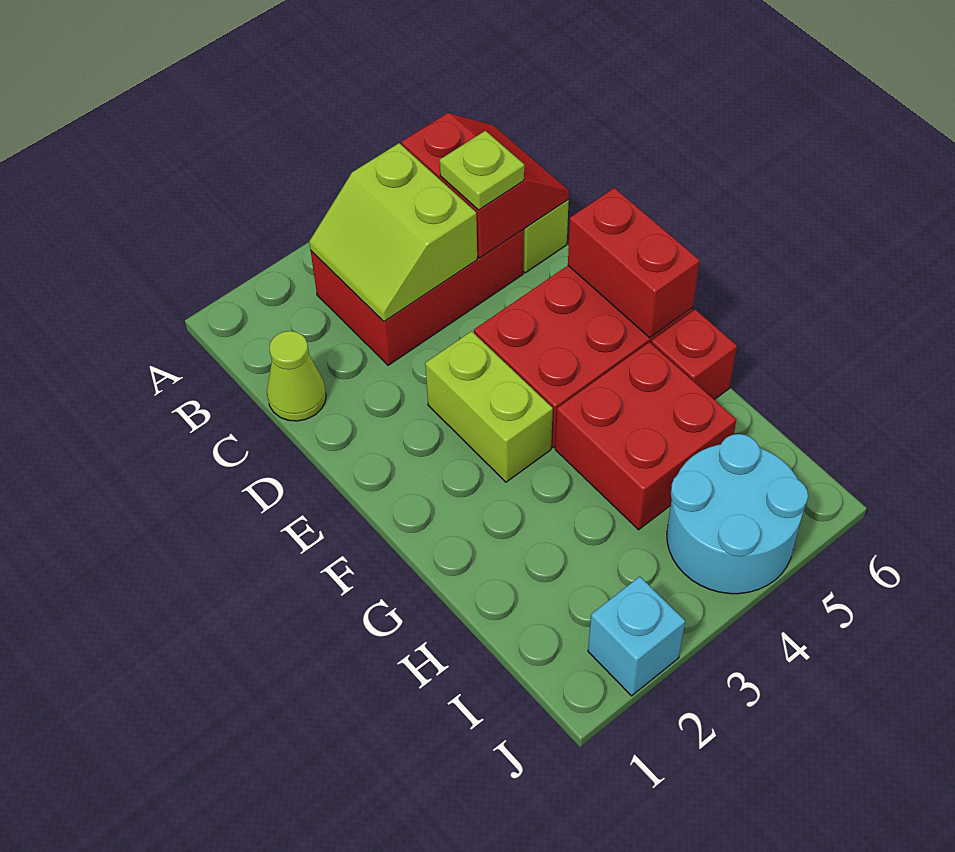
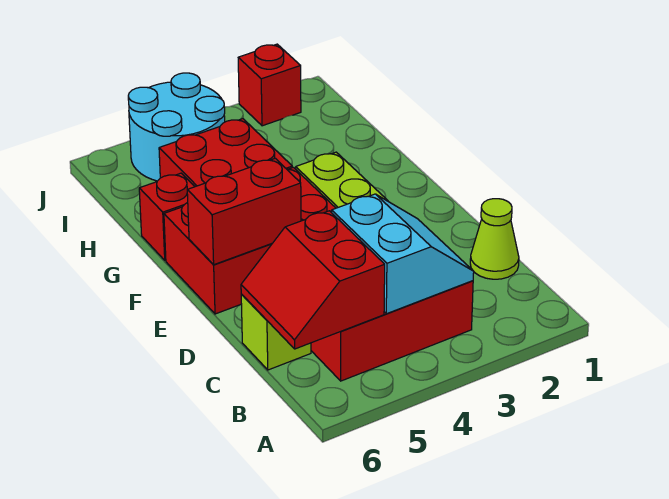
lime 2x2 slope [309,143,477,321] -> cyan 2x2 slope [332,194,474,314]
lime 1x1 plate [440,131,524,210] -> none
red 1x2 brick [568,188,700,338] -> red 1x2 brick turned to [187,158,301,265]
cyan 1x1 brick [588,577,685,696] -> red 1x1 brick [238,44,301,126]

